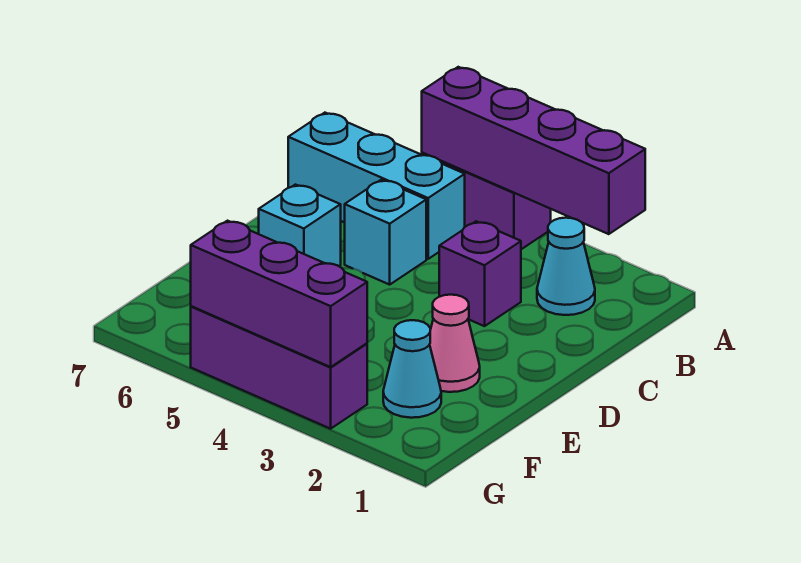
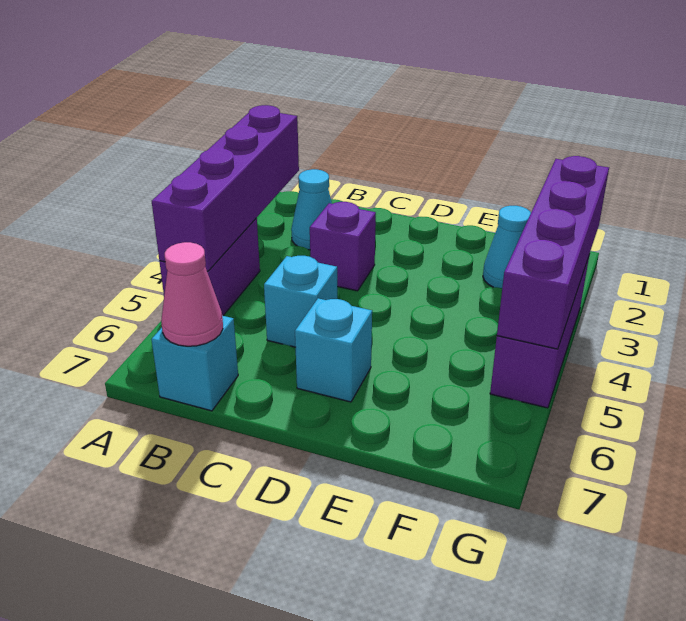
cyan 1x3 brick [288,113,465,259] -> cyan 1x1 brick [151,316,238,411]
pink 1x1 cone [430,295,480,392] -> pink 1x1 cone moved to [161,242,223,346]
purple 1x3 brick [191,221,367,367] -> purple 1x4 brick [497,156,609,349]

